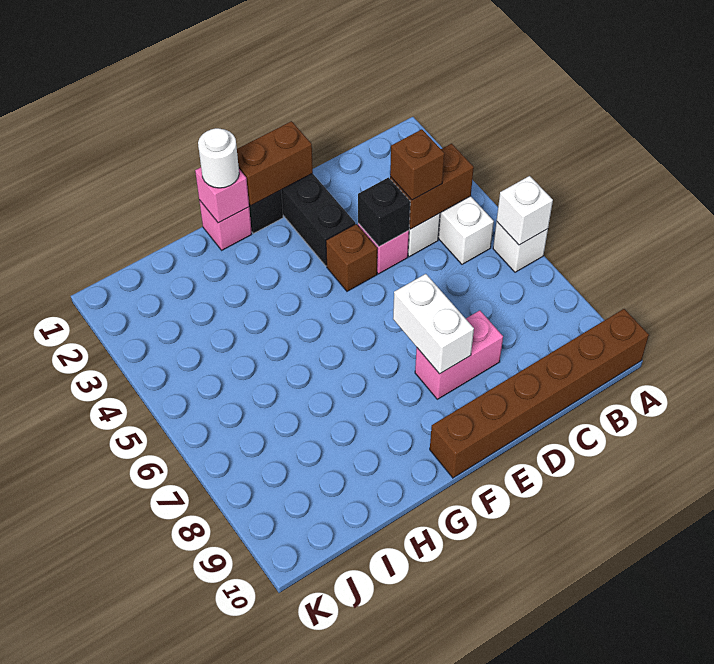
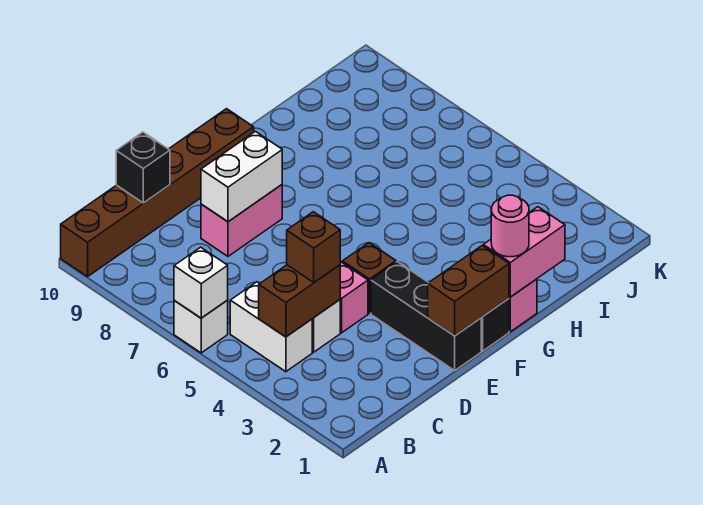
black 1x1 brick [358,177,410,247] -> black 1x1 brick moved to [116,132,170,203]
white 1x2 brick [393,274,474,374] -> white 1x2 brick turned to [201,131,282,222]
pink 1x1 brick [195,167,249,223] -> pink 1x2 brick [483,207,565,297]
white 1x1 round brick [198,128,239,188] -> pink 1x1 round brick [491,195,529,257]

